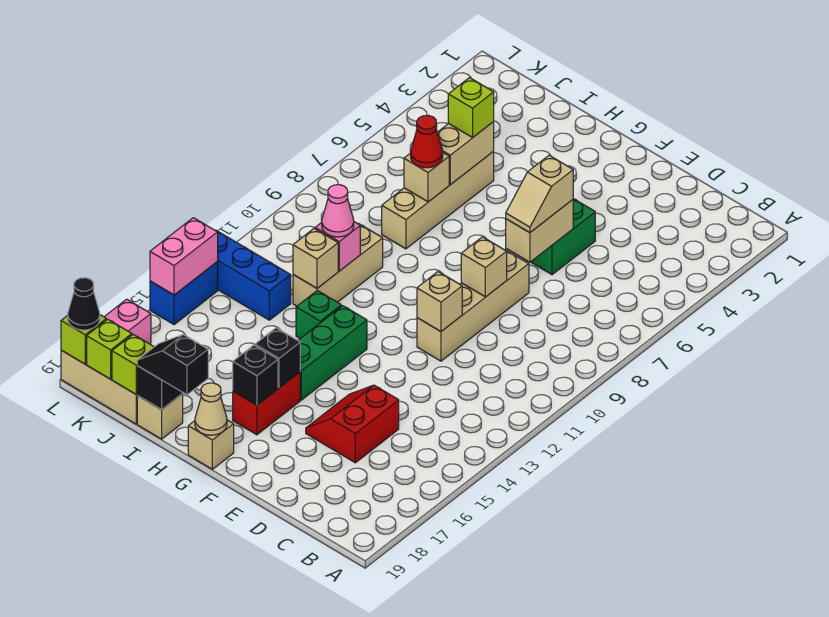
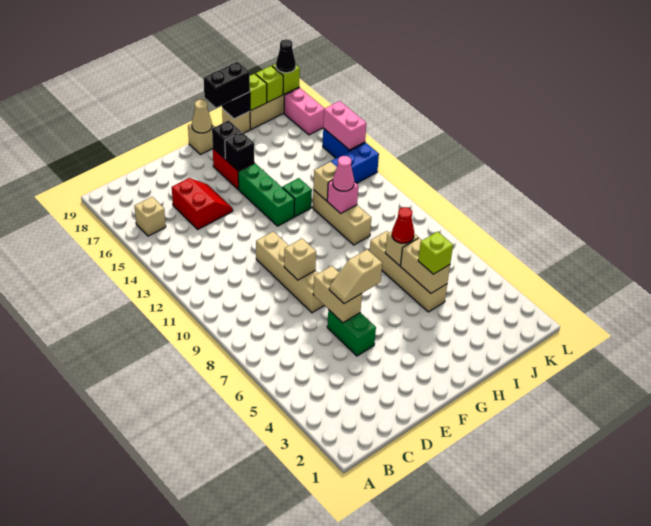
tan 1x2 slope [506,155,573,233] -> tan 1x2 slope turned to [329,249,382,304]
tan 1x1 brick [417,272,462,331] -> tan 1x1 brick moved to [135,197,166,236]
black 1x2 slope [137,334,208,395] -> black 1x2 brick [204,62,250,108]

